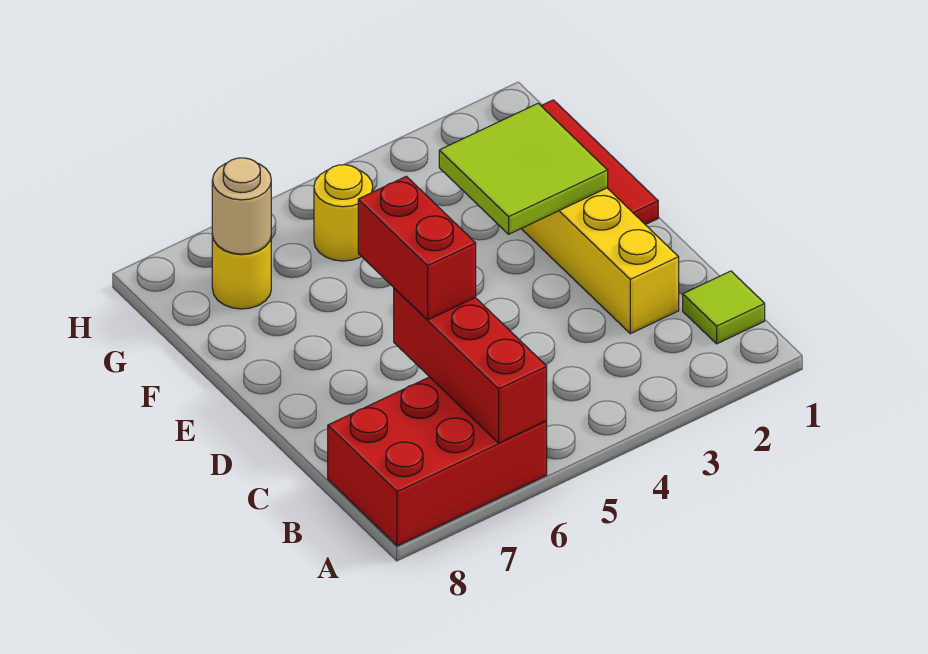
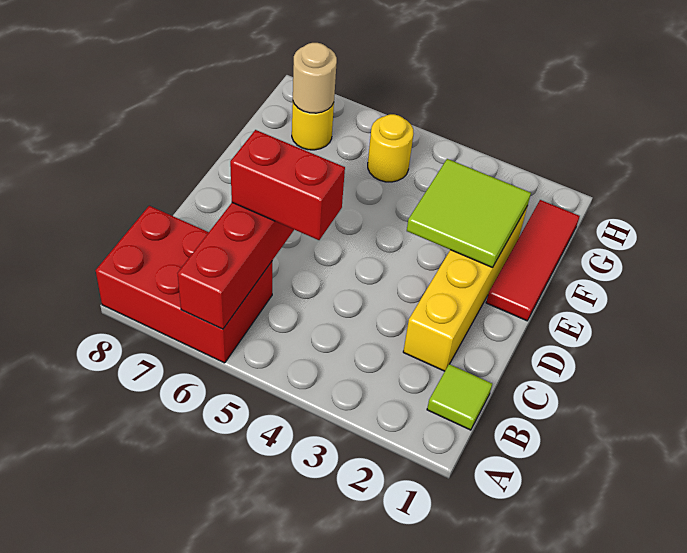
red 1x2 brick [358,176,476,320] -> red 1x2 brick turned to [230,130,345,240]

